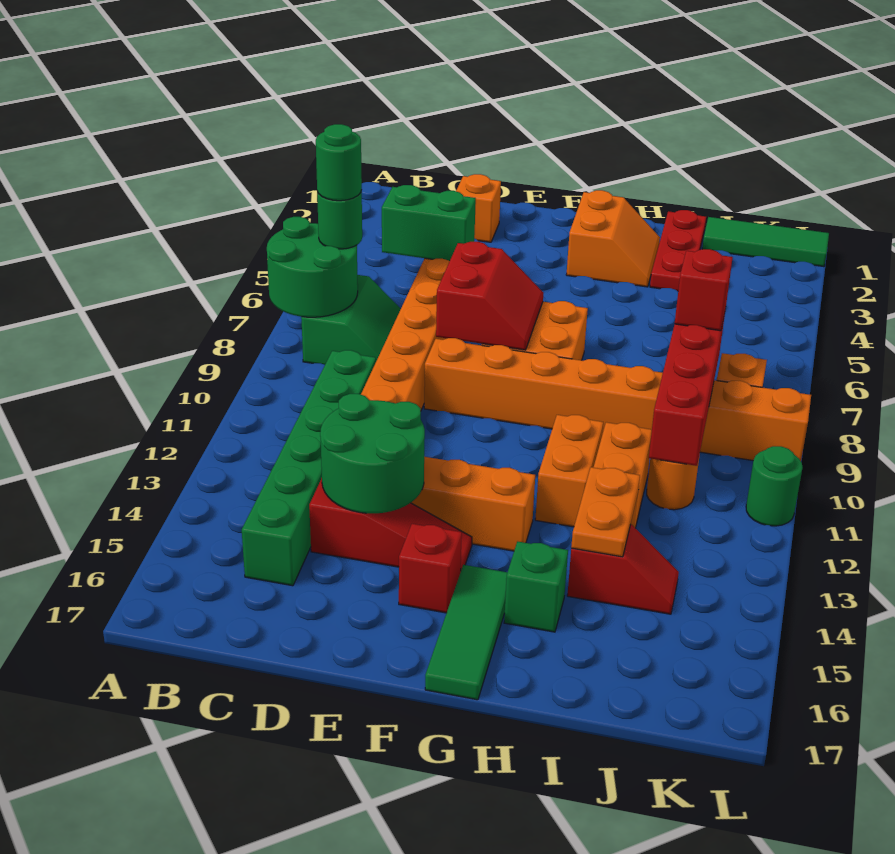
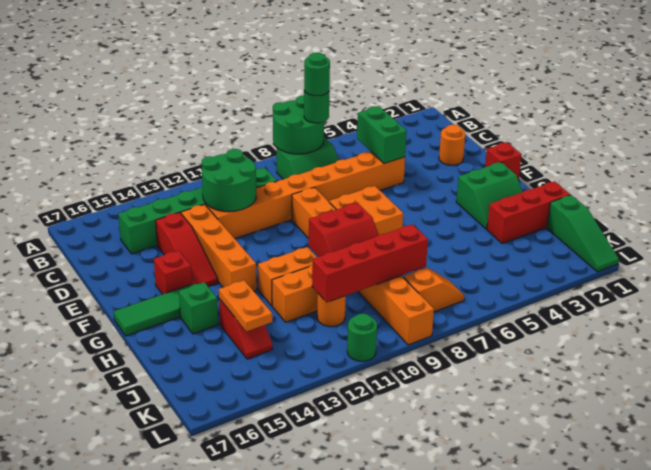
orange 1x1 brick [456,174,501,242] -> orange 1x1 round brick [439,124,465,165]
green 2x2 round brick [320,394,425,513] -> green 2x2 round brick moved to [202,149,256,212]
red 2x2 slope [436,242,543,350] -> red 2x2 slope moved to [309,203,379,257]
orange 2x2 slope [566,190,660,287] -> green 2x2 slope [456,162,523,229]
red 1x3 plate [650,210,706,291] -> red 1x3 brick [487,181,570,244]
orange 1x2 plate [571,467,640,557] -> orange 1x2 plate turned to [219,280,272,331]
green 1x3 tile [702,217,829,267] -> green 1x3 slope [547,195,619,272]
red 1x1 brick [675,249,733,331] -> red 1x1 brick moved to [485,142,522,180]

